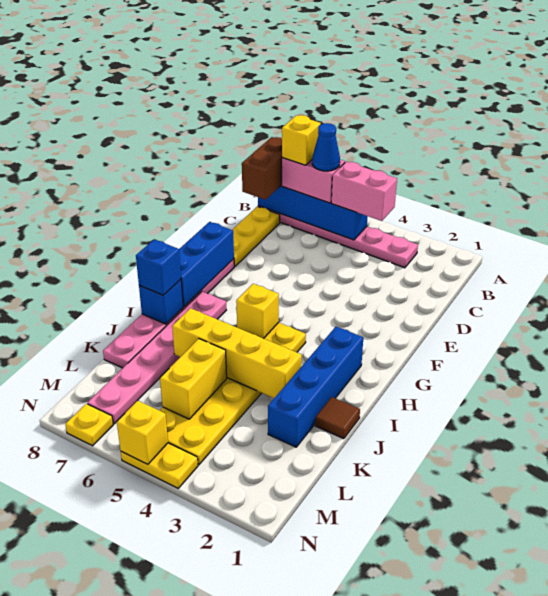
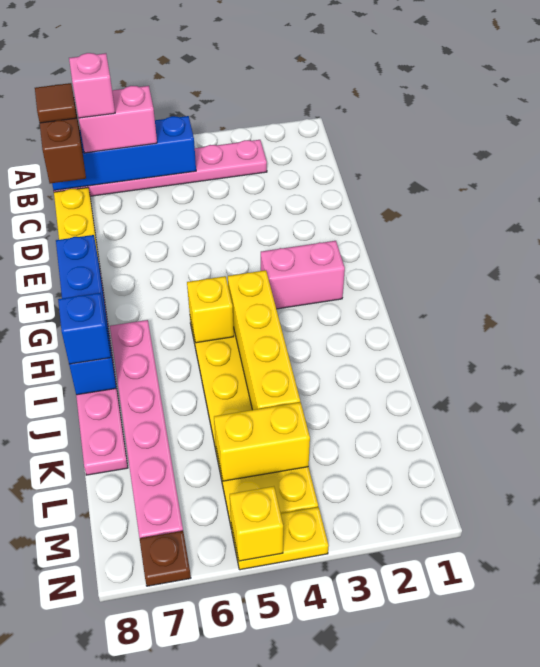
pink 1x2 brick [331,162,397,221] -> pink 1x2 brick moved to [261,241,345,309]
blue 1x1 cone [312,123,340,171] -> none
yellow 1x1 brick [282,115,321,165] -> pink 1x1 brick [69,53,115,118]
blue 1x4 brick [268,326,363,447] -> none
brown 1x1 tile [315,397,360,439] -> brown 1x1 tile moved to [35,83,77,123]
yellow 1x4 brick [172,308,302,398] -> yellow 1x4 brick turned to [228,270,300,410]
yellow 1x2 brick [160,339,227,419] -> yellow 1x2 brick turned to [214,402,310,481]
yellow 1x1 plate [65,404,113,446] -> brown 1x1 plate [140,531,191,586]

